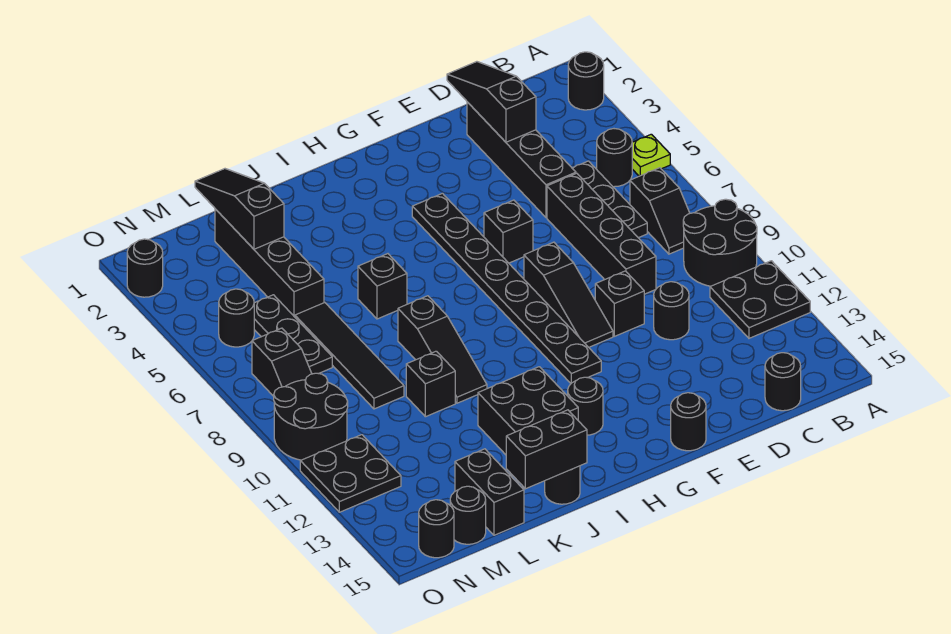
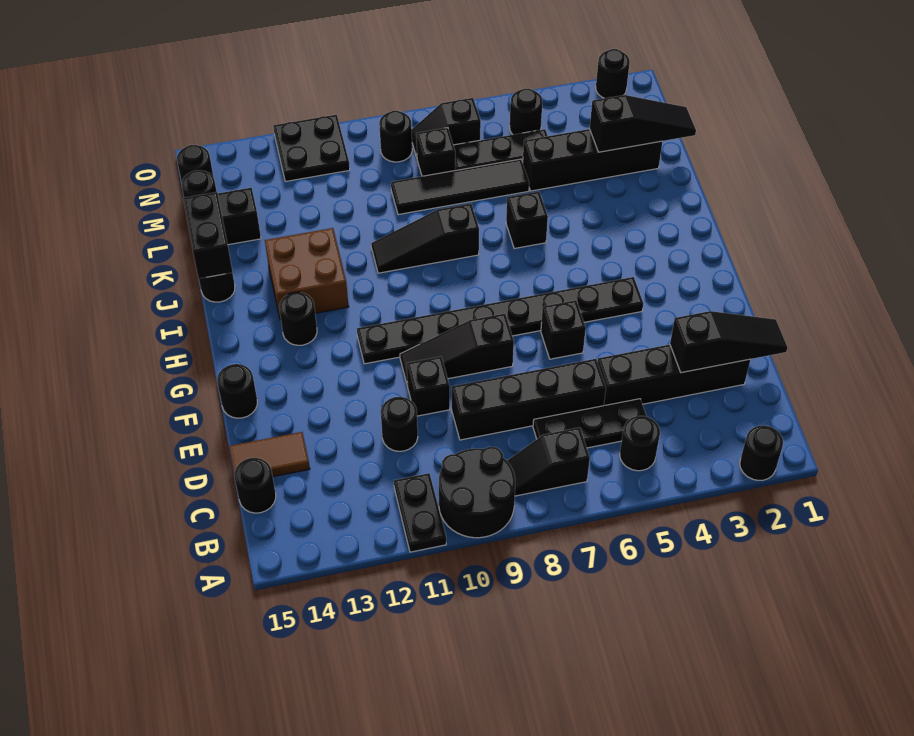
lime 1x1 plate [632,134,670,176] -> none
black 2x2 plate [710,261,810,338] -> black 1x2 plate [394,473,446,552]
none -> brown 1x2 tile [229,432,310,477]
black 2x2 brick [478,367,578,455] -> brown 2x2 brick [265,228,349,320]
black 1x1 brick [406,351,455,417] -> black 1x1 brick moved to [416,128,455,176]
black 2x2 round brick [274,373,348,460] -> black 1x1 round brick [379,111,412,162]

